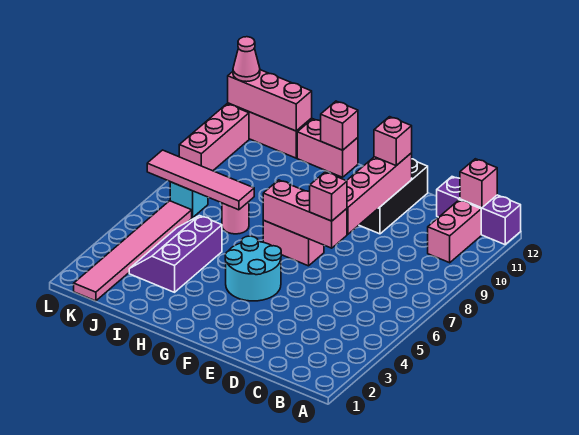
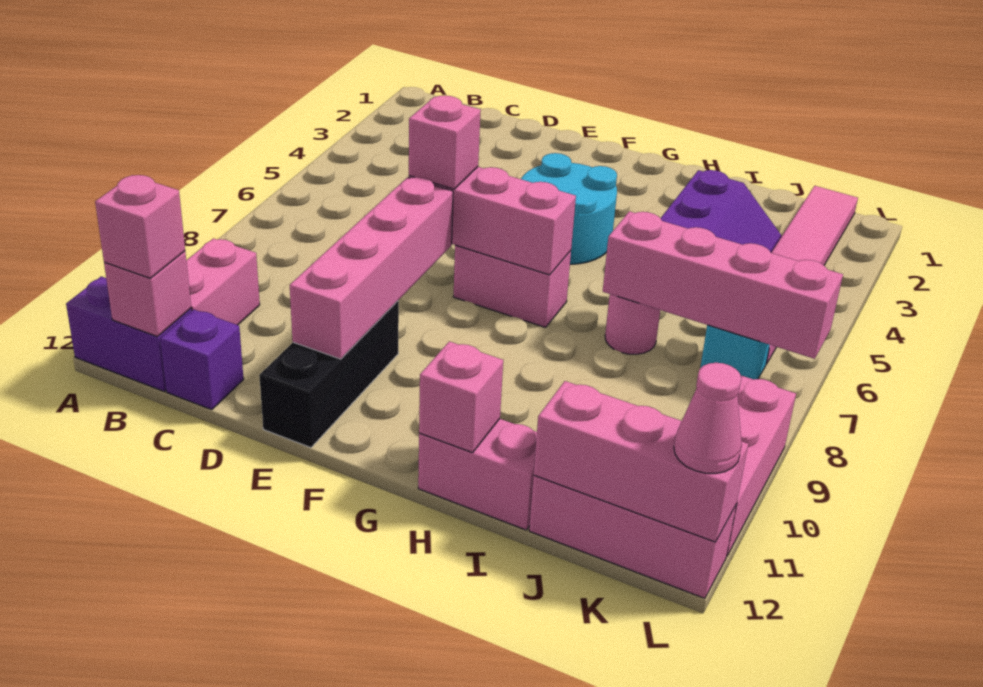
pink 1x1 brick [374,117,412,166] -> pink 1x1 brick moved to [95,175,185,278]
pink 1x4 tile [147,150,254,210] -> pink 1x4 brick [603,211,843,359]

